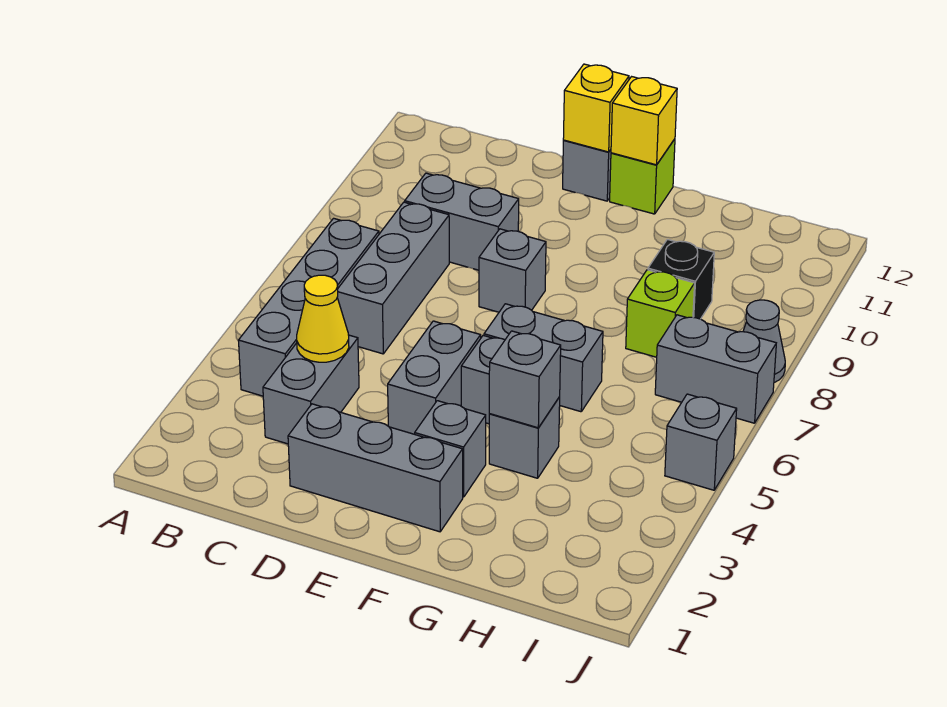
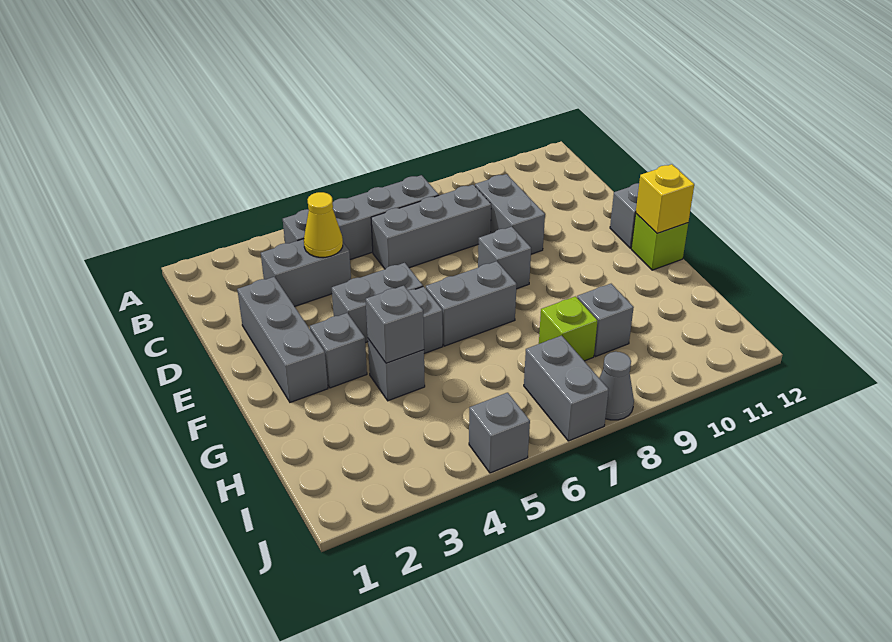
yellow 1x1 brick [563,64,629,152] -> none
grey 1x2 brick [484,304,603,412] -> grey 1x2 brick turned to [426,261,517,346]
black 1x1 brick [648,239,714,319] -> grey 1x1 brick [577,284,634,357]

